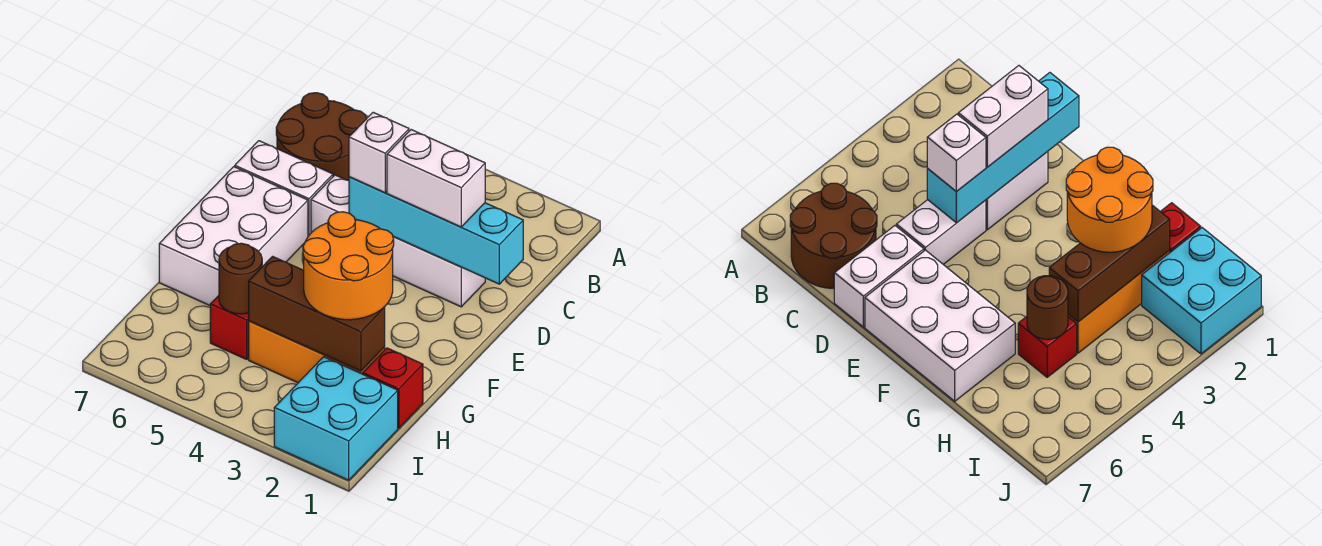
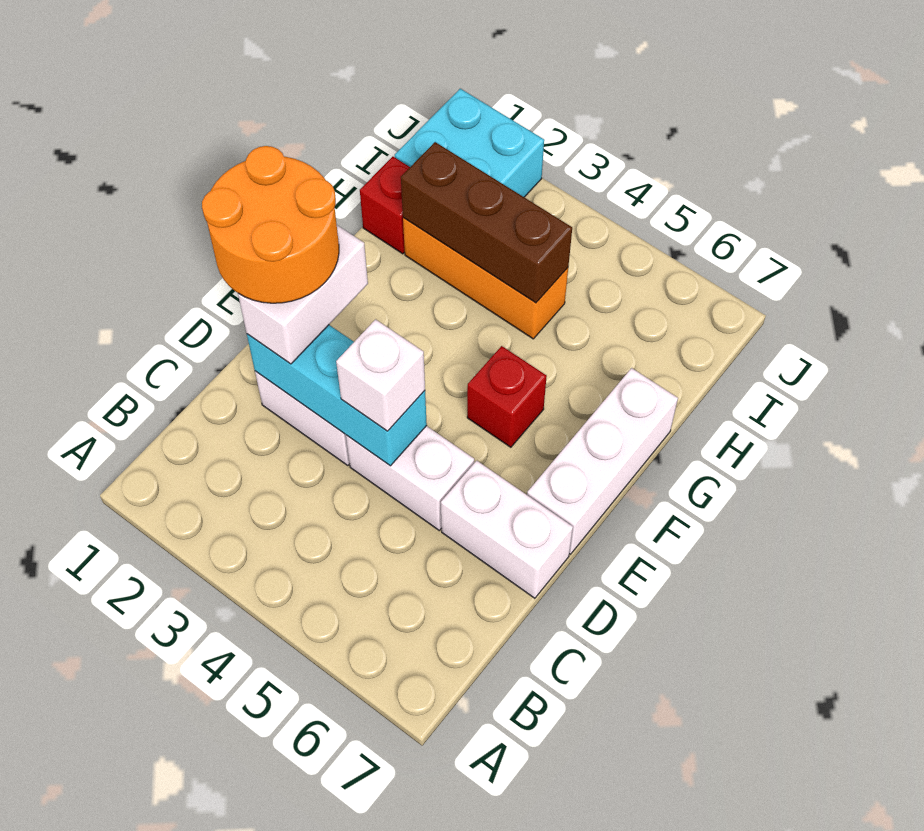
brown 2x2 round brick [276,93,366,181] -> none
cyan 1x4 brick [349,177,523,284] -> cyan 1x3 brick [247,325,427,466]
white 1x2 brick [387,130,485,227] -> white 1x2 brick turned to [238,225,368,364]
white 2x3 brick [159,167,308,305] -> white 1x3 brick [527,368,678,554]
orange 2x2 round brick [303,212,394,320] -> orange 2x2 round brick moved to [202,146,339,303]
red 1x1 brick [210,295,249,359] -> red 1x1 brick moved to [467,346,547,447]
brown 1x1 round brick [219,243,262,314] -> none

